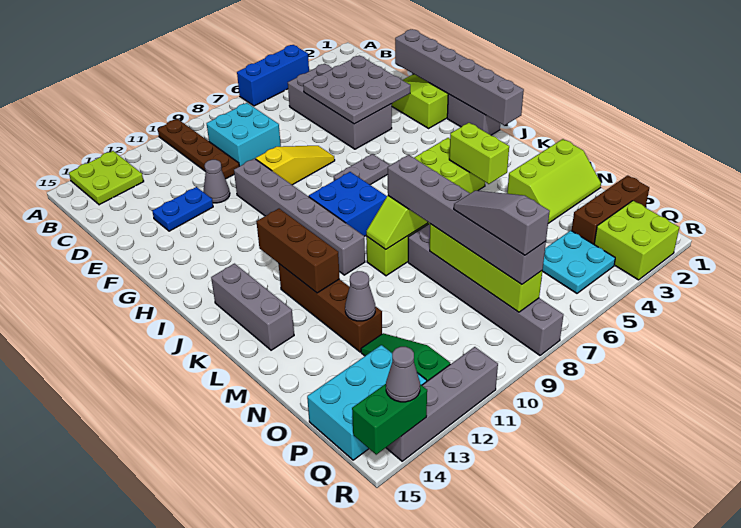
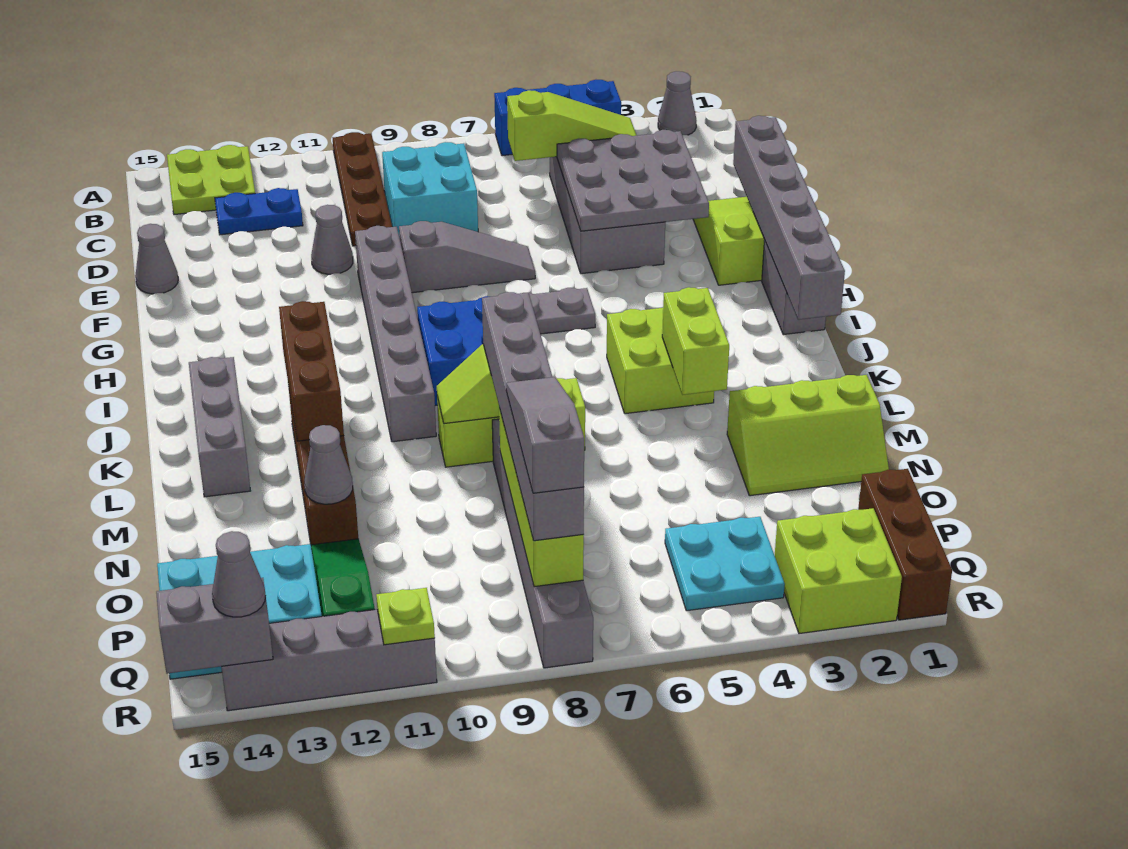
none -> grey 1x1 cone [658,71,697,135]
none -> lime 1x3 slope [507,90,637,161]
blue 1x2 plate [152,187,213,231] -> blue 1x2 plate moved to [215,188,303,235]
none -> grey 1x1 cone [135,224,178,294]
yellow 1x3 slope [256,146,335,185] -> grey 1x3 slope [399,221,535,293]
brown 1x3 brick [572,175,649,244] -> brown 1x3 brick turned to [858,469,952,620]
none -> lime 1x1 plate [376,588,435,645]
green 1x2 brick [352,384,427,455] -> grey 1x2 brick [156,578,273,674]

